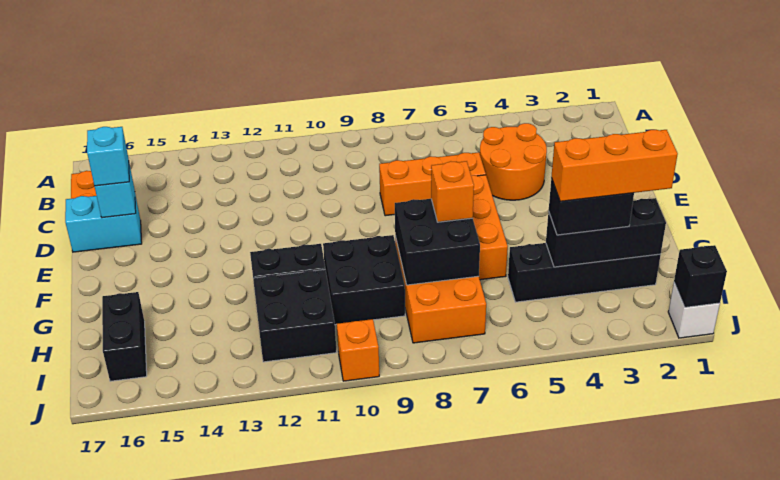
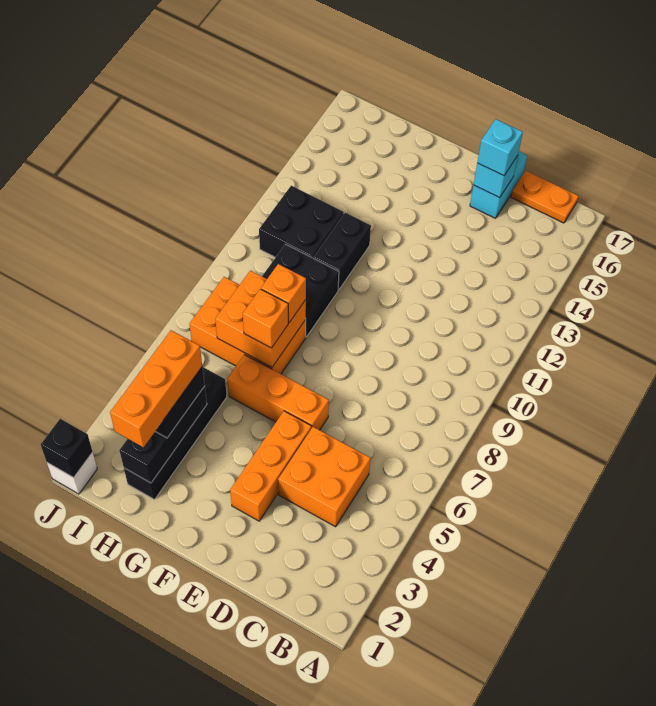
orange 2x2 round brick [480,123,547,200] -> orange 2x2 brick [278,427,371,527]
orange 1x3 brick [379,152,486,216] -> orange 1x3 brick moved to [230,411,312,521]
black 2x2 brick [395,199,480,285] -> orange 2x2 brick [215,271,306,367]
black 1x2 brick [102,292,147,381] -> none
orange 1x1 brick [337,319,379,381] -> orange 1x1 brick moved to [261,264,306,322]

